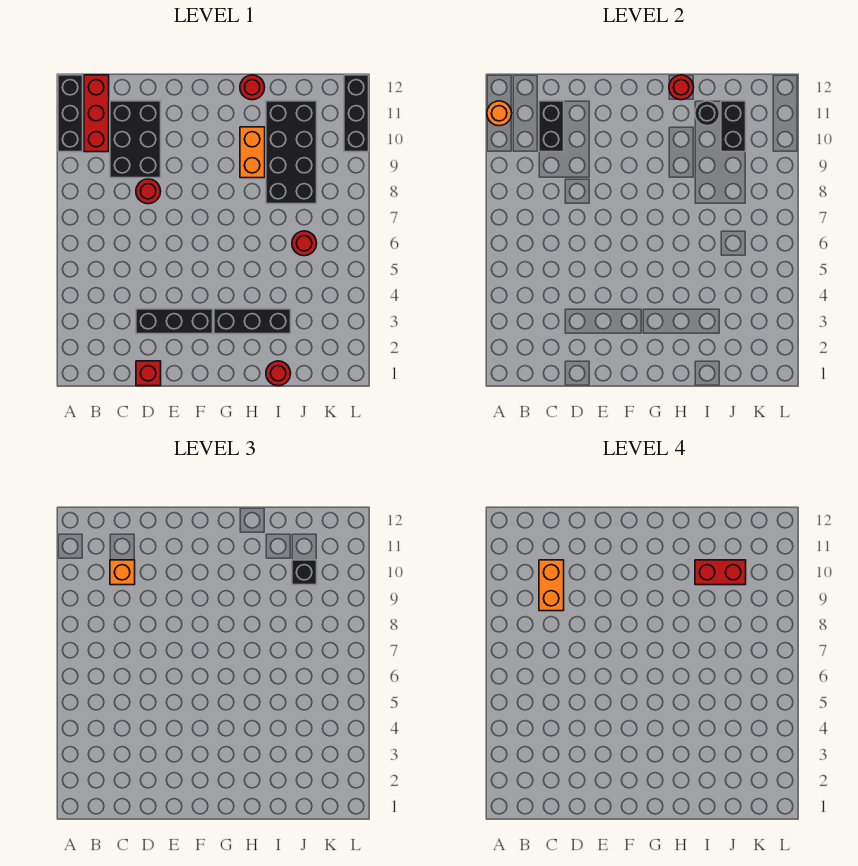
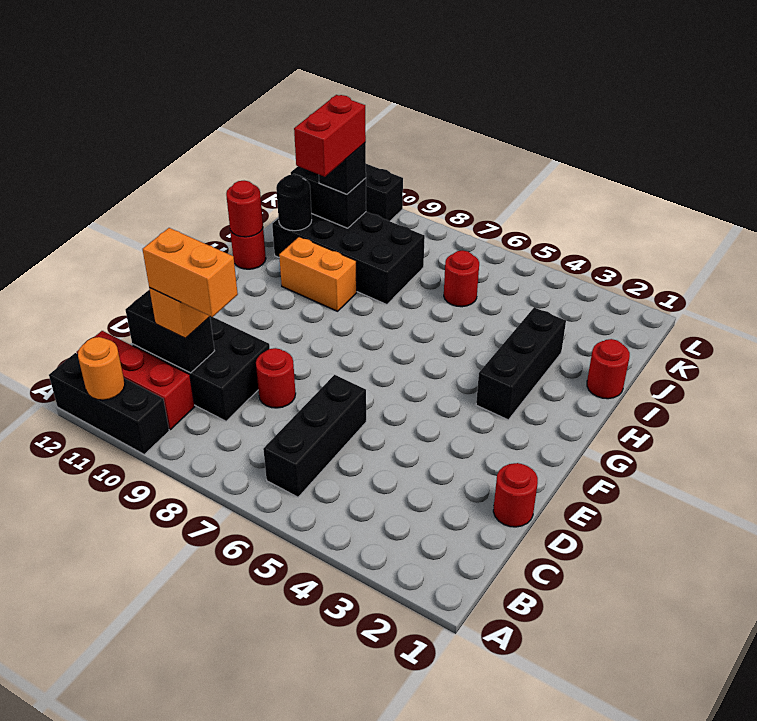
red 1x1 brick [136,361,161,386] -> red 1x1 round brick [493,463,538,527]
black 1x3 brick [136,309,213,334] -> black 1x3 brick moved to [263,375,366,497]

